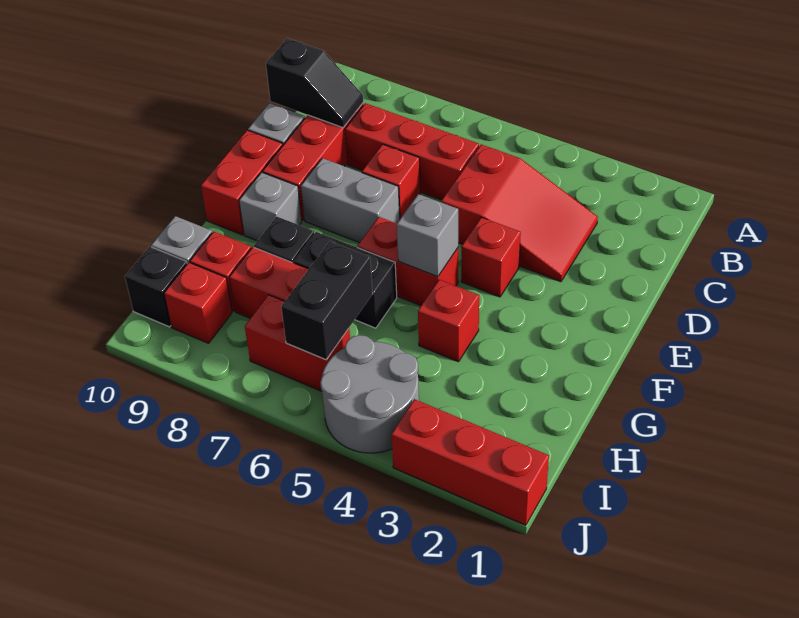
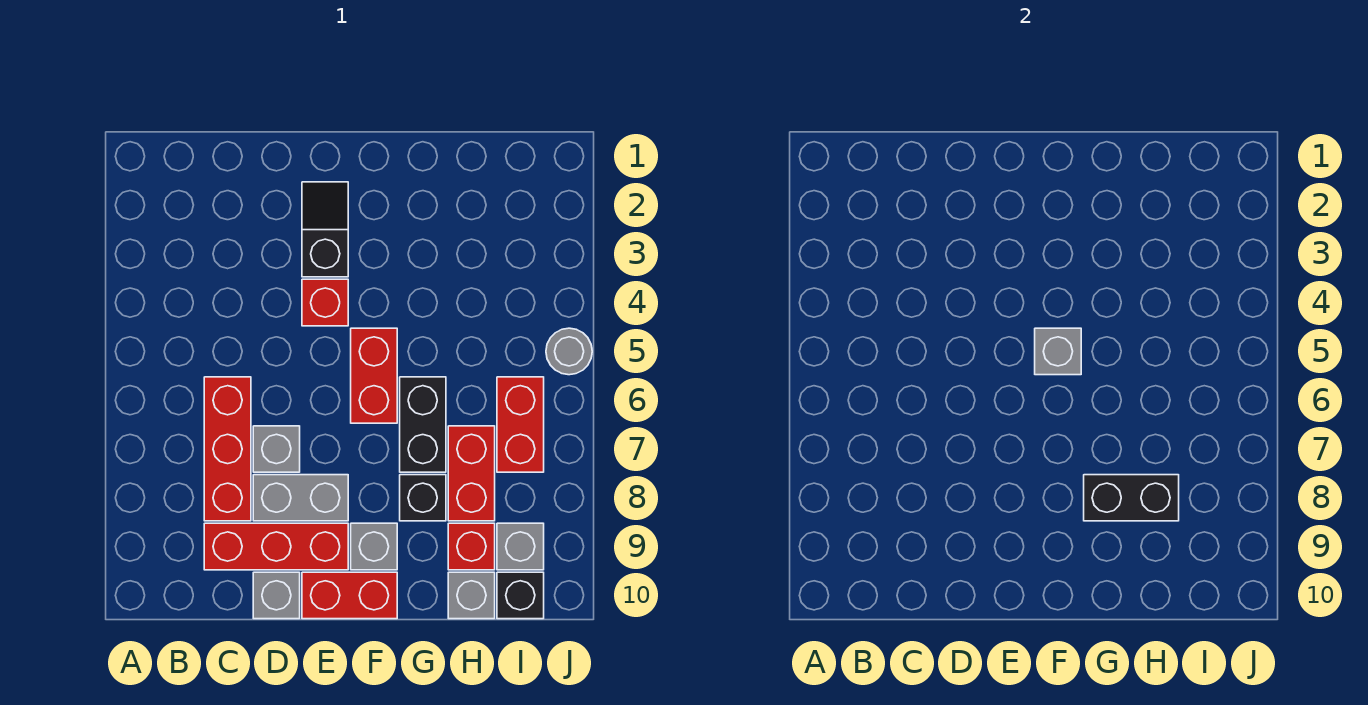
red 2x3 slope [441,144,598,282] -> none
black 1x2 slope [266,38,363,128] -> black 1x2 slope moved to [302,182,348,277]
red 1x1 brick [362,144,420,218] -> grey 1x1 brick [253,426,300,472]
grey 1x2 brick [301,158,400,243] -> grey 1x2 brick turned to [253,475,348,521]
red 1x1 brick [418,280,479,362] -> none
black 1x2 brick [281,241,373,360] -> black 1x2 brick moved to [1084,475,1179,521]
grey 2x2 round brick [320,335,419,453] -> grey 1x1 round brick [546,328,592,375]
red 1x1 brick [164,262,232,343] -> grey 1x1 brick [497,523,544,570]
red 1x3 brick [391,399,549,525] -> none

